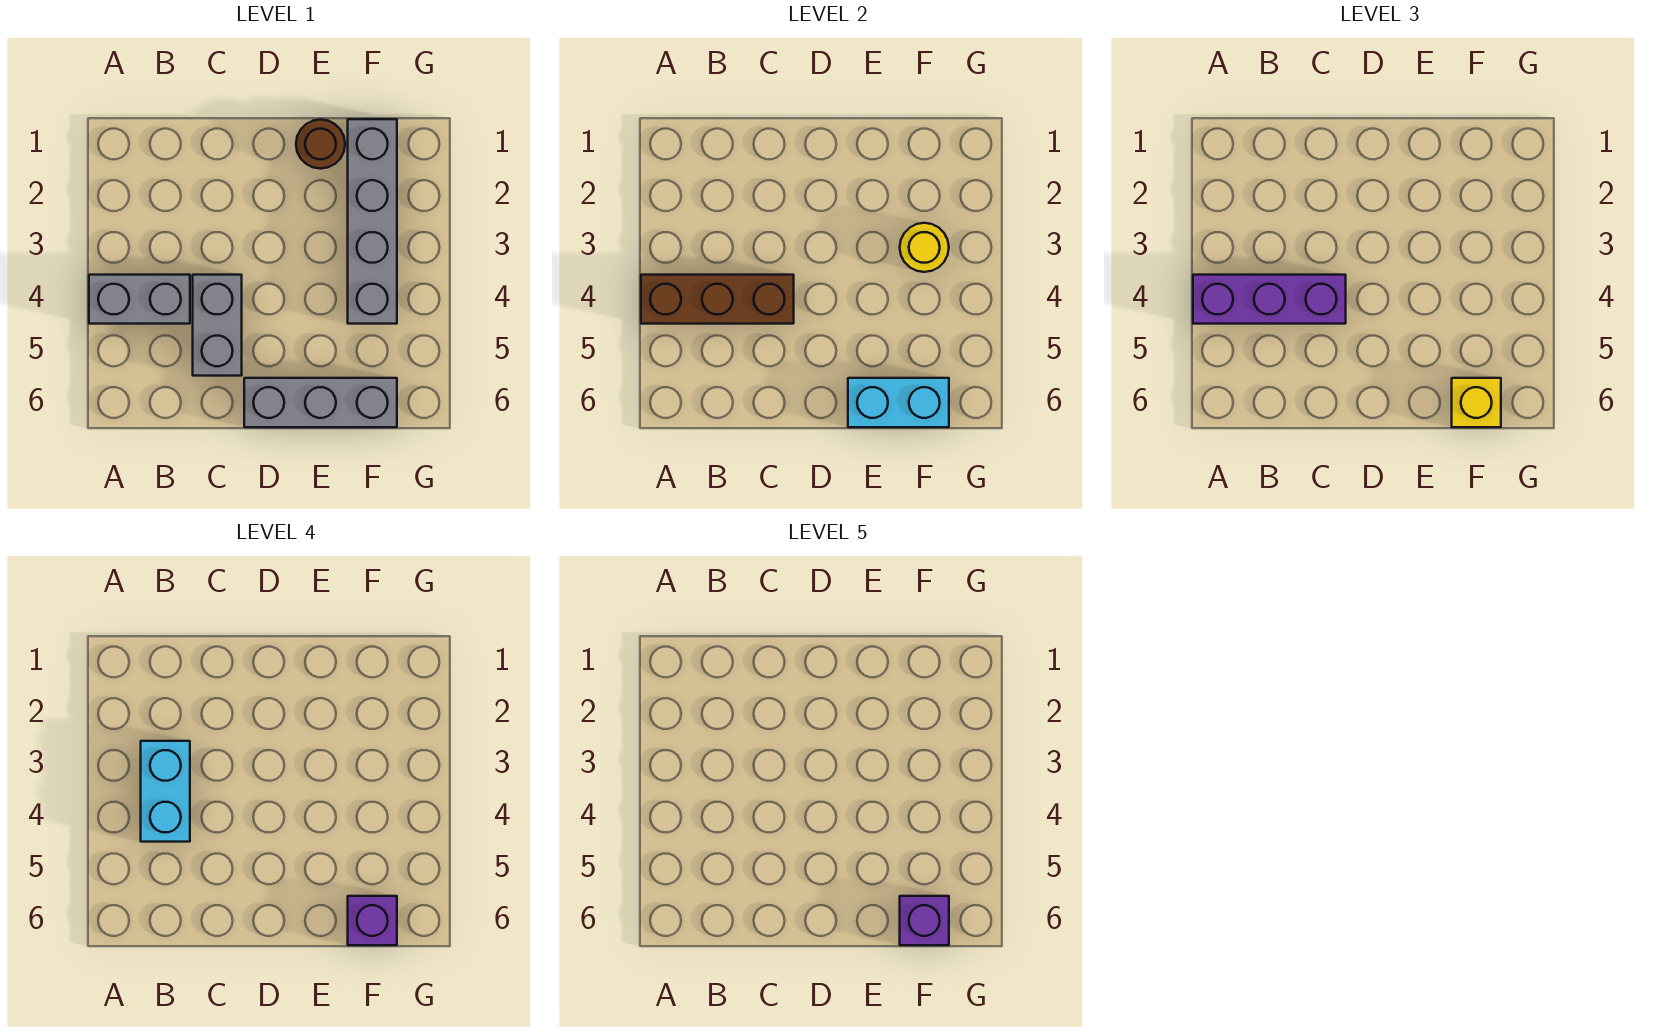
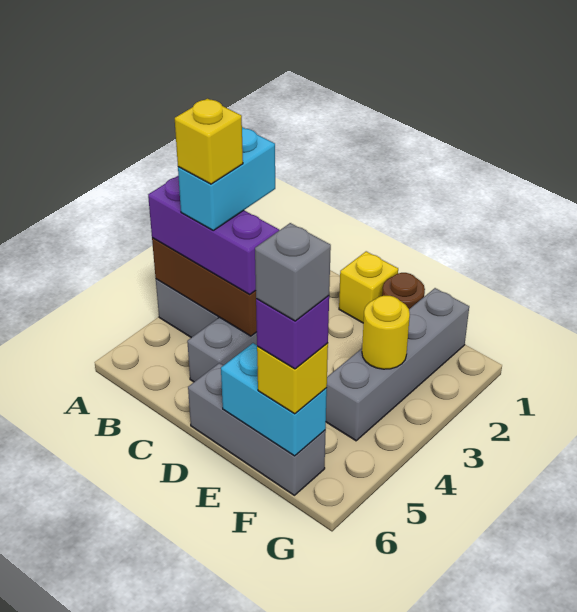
none -> yellow 1x1 brick [175,99,243,184]
none -> yellow 1x1 brick [339,251,398,323]
purple 1x1 brick [900,896,949,945] -> grey 1x1 brick [255,223,331,321]

